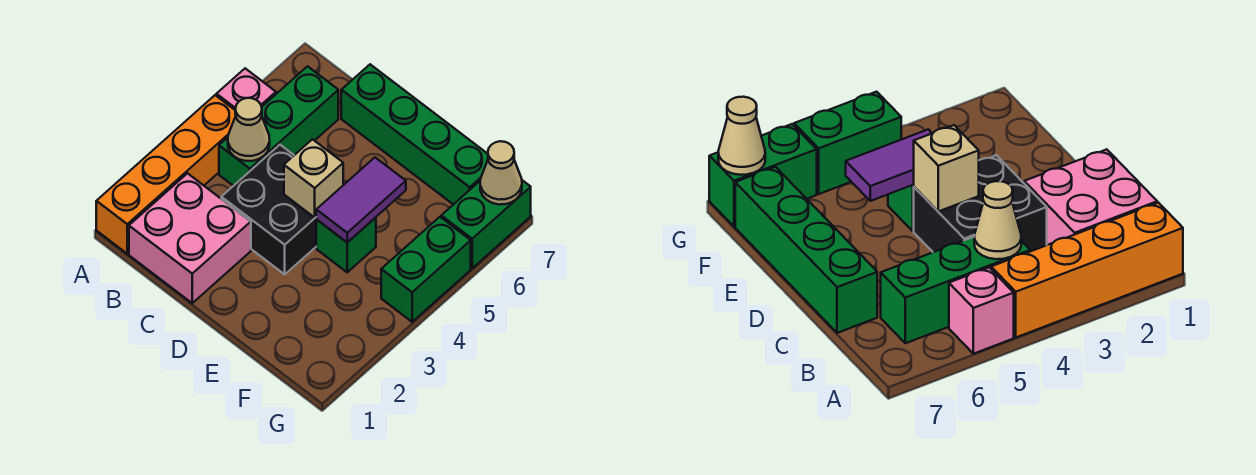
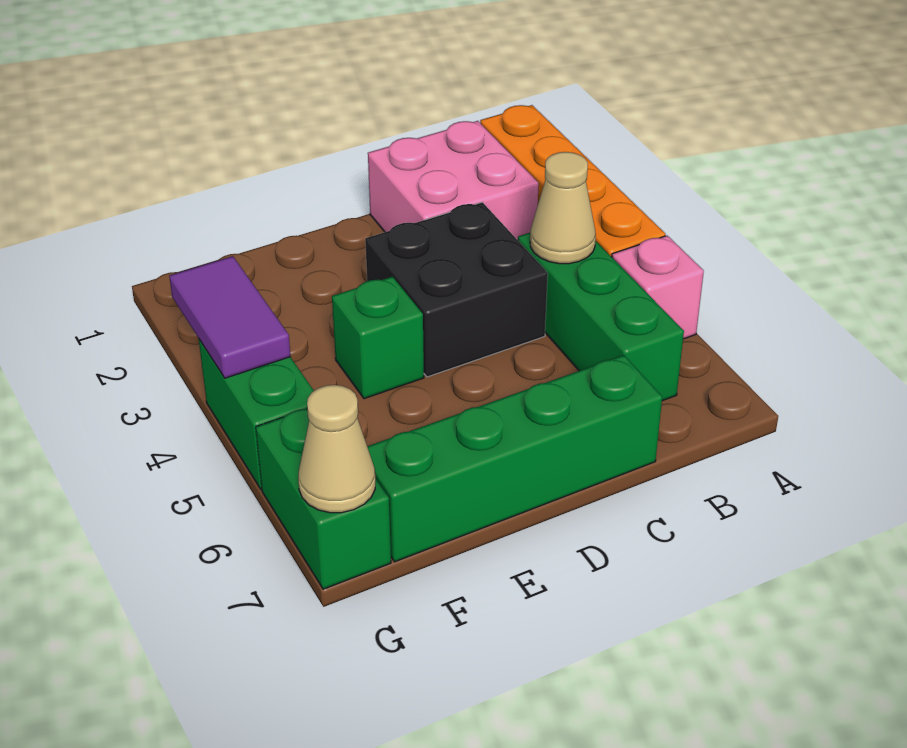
tan 1x1 brick [284,139,343,218] -> none
purple 1x2 tile [316,158,406,242] -> purple 1x2 tile moved to [169,256,291,378]

